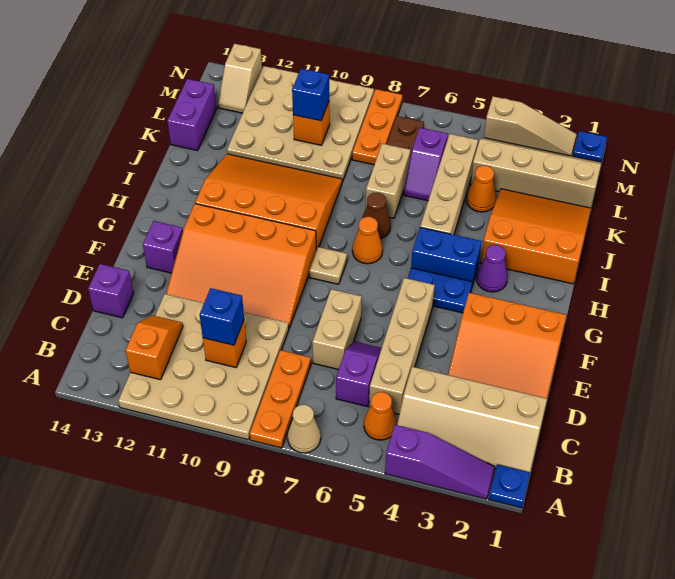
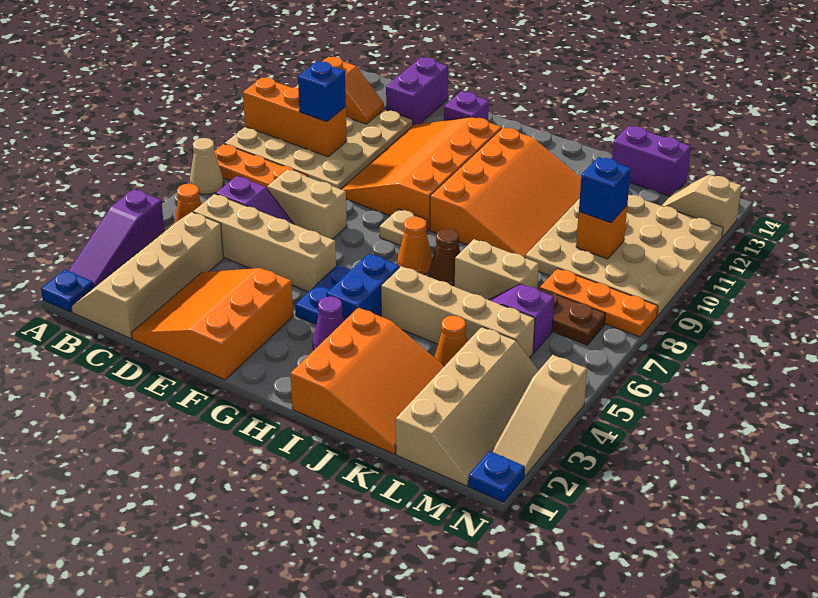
orange 1x1 brick [203,321,246,368] -> orange 1x3 brick [243,77,347,157]
purple 1x1 brick [88,264,134,318] -> purple 1x2 brick [386,57,448,125]

